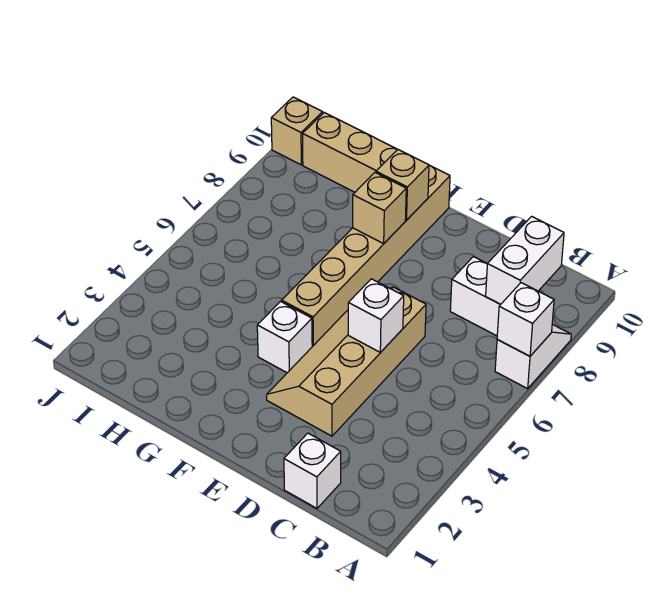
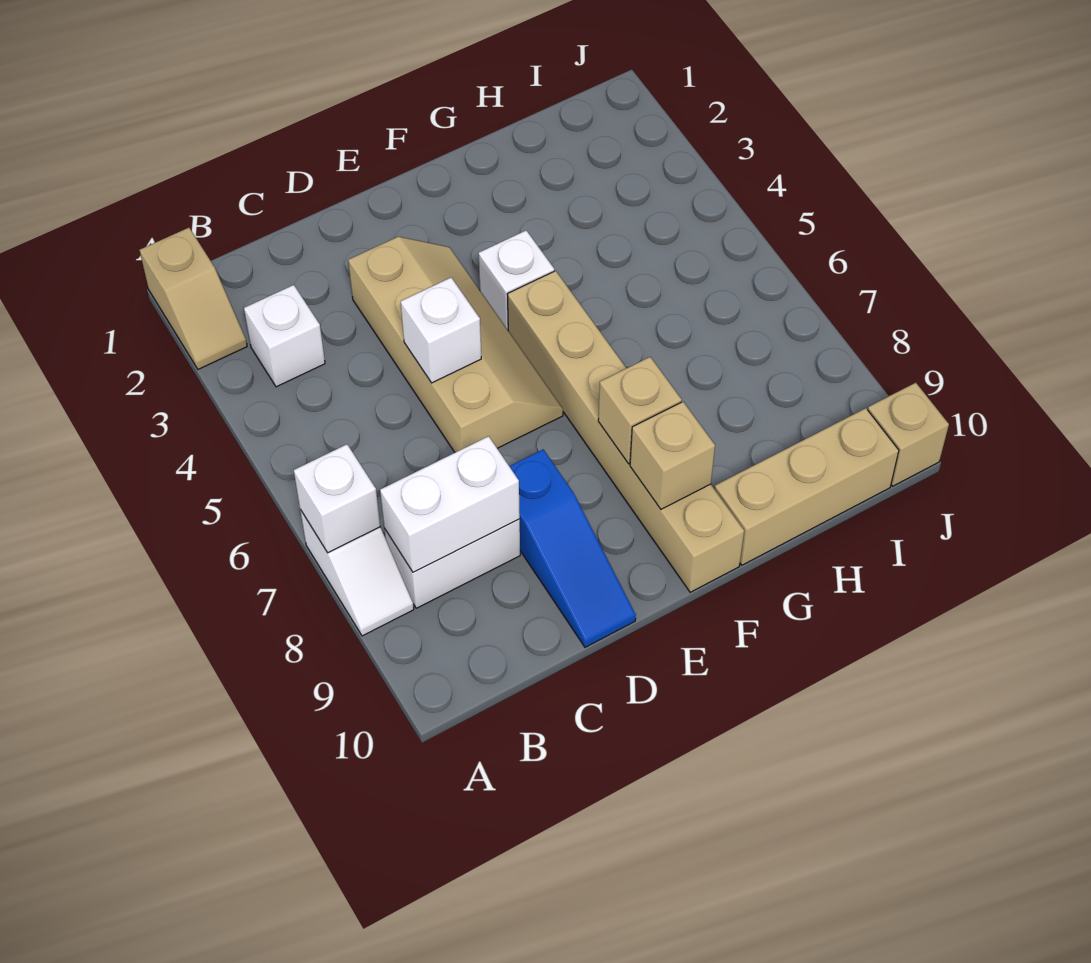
none -> tan 1x2 slope [140,228,247,369]
white 1x2 brick [486,216,564,304] -> white 1x2 brick turned to [380,436,520,572]
white 1x1 brick [284,433,341,508] -> white 1x1 brick moved to [244,285,325,387]
none -> blue 1x3 slope [509,449,636,647]

